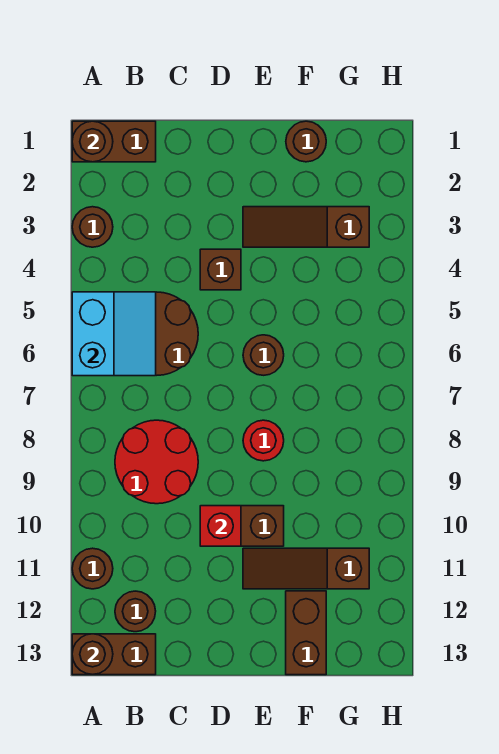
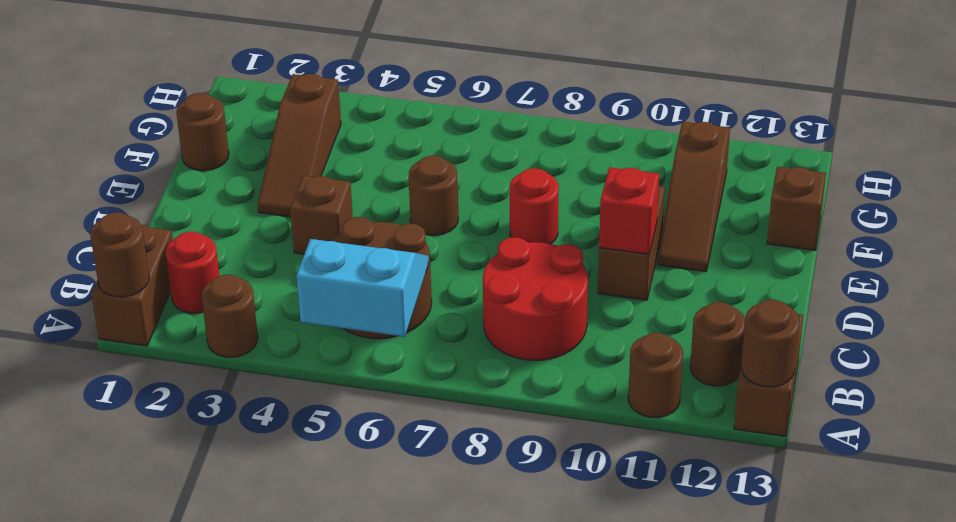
none -> red 1x1 round brick [166,232,219,313]
brown 1x2 brick [286,591,326,675] -> brown 1x1 brick [767,167,826,250]

